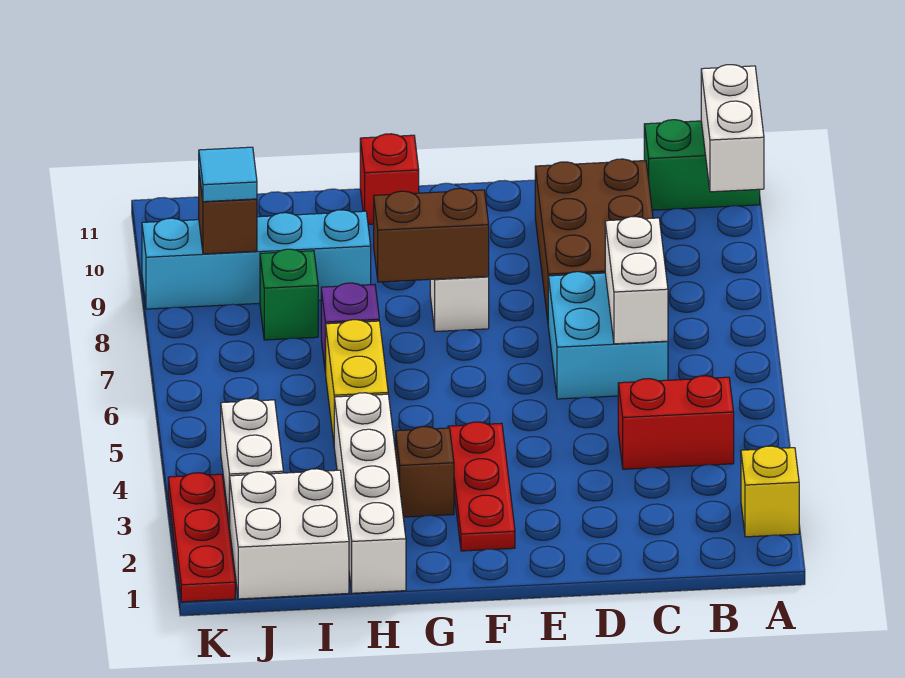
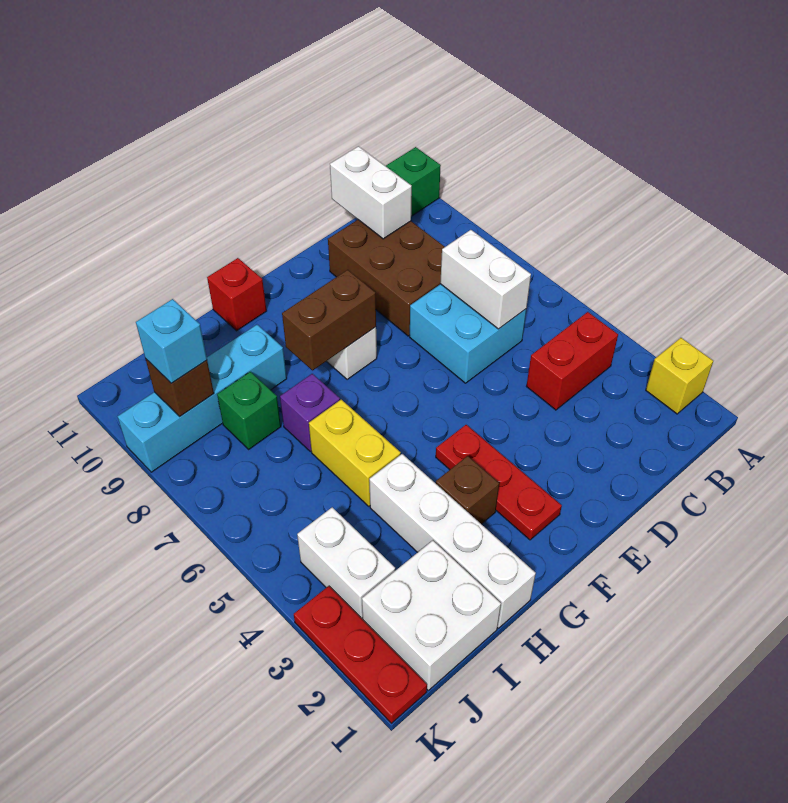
white 1x2 brick [701,65,764,192] -> white 1x2 brick moved to [330,146,412,239]
cyan 1x1 tile [199,147,257,202] -> cyan 1x1 brick [136,299,207,383]

